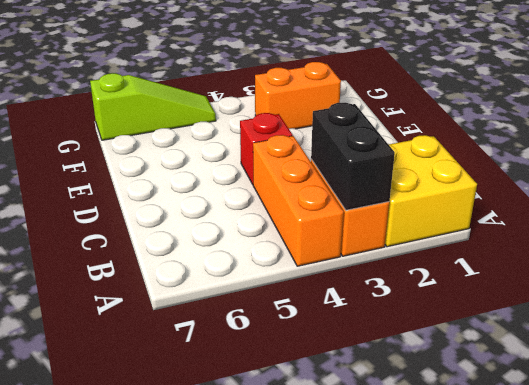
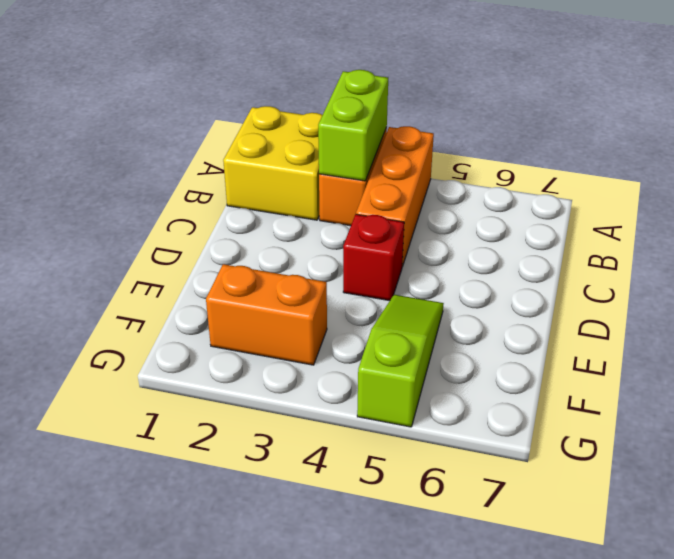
black 1x2 brick [311,103,395,210] -> lime 1x2 brick [318,70,388,181]
lime 1x3 slope [90,73,216,140] -> lime 1x3 slope turned to [357,295,444,427]

